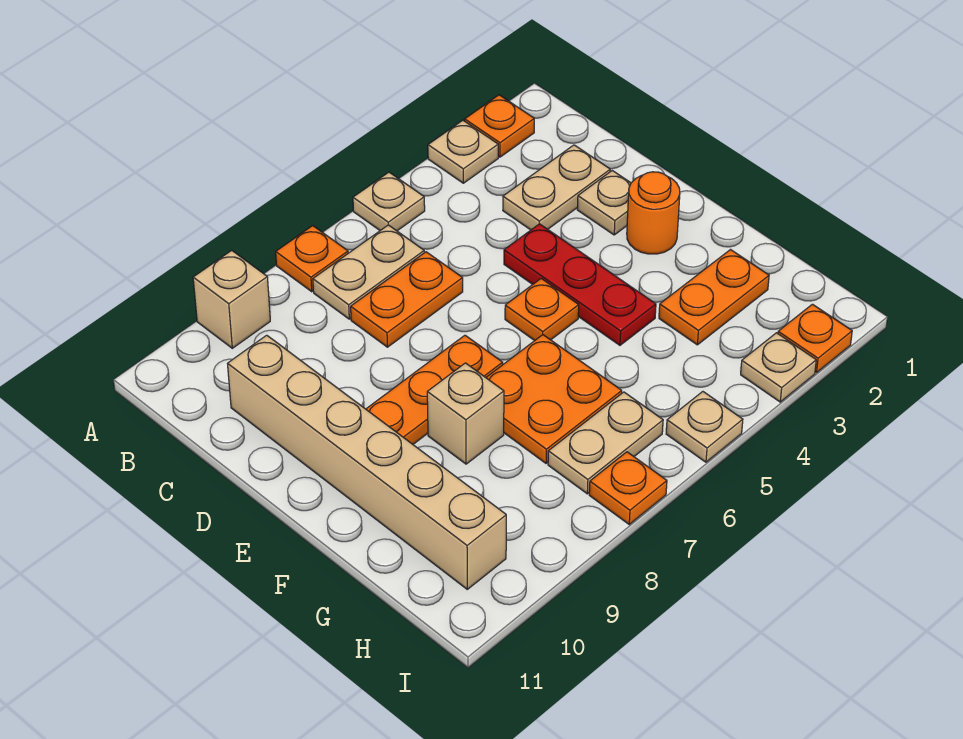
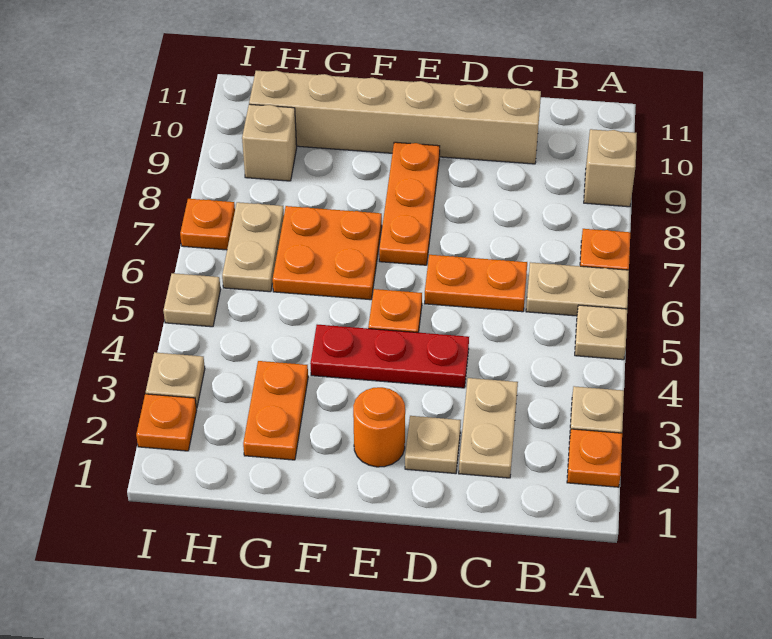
tan 1x2 plate [313,225,424,319] -> tan 1x2 plate turned to [526,262,629,316]
orange 1x2 plate [351,252,463,347] -> orange 1x2 plate turned to [424,255,527,312]
tan 1x1 brick [427,363,504,464] -> tan 1x1 brick moved to [242,104,297,181]

